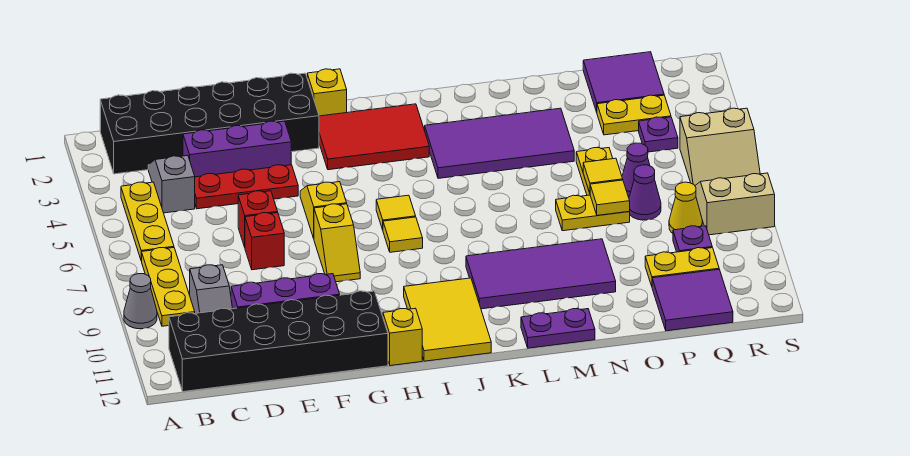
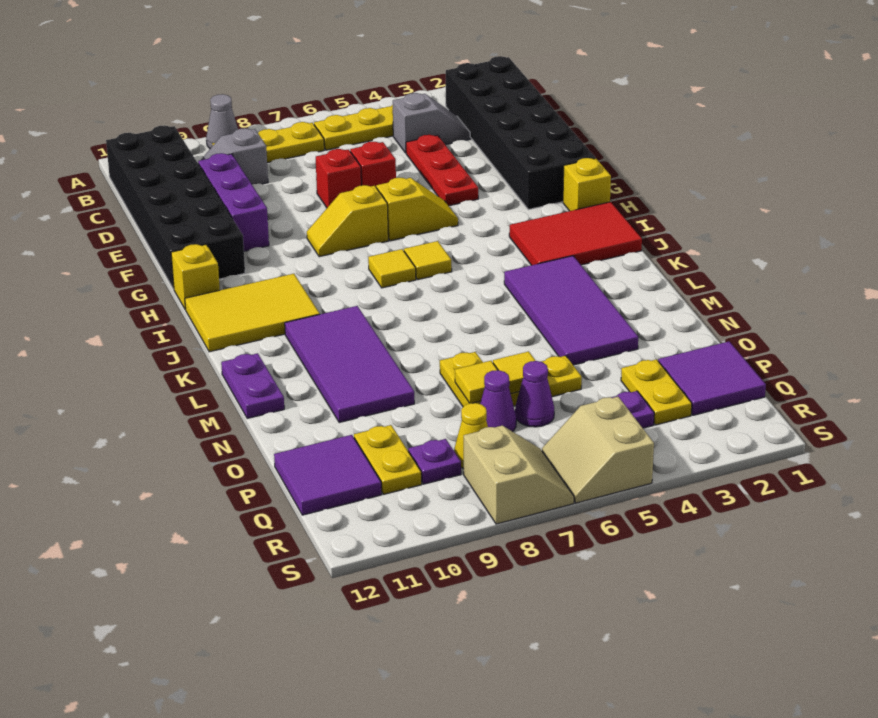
purple 1x3 brick [183,121,291,177] -> none
red 2x3 tile [319,104,429,170] -> red 2x3 tile turned to [509,202,642,265]

